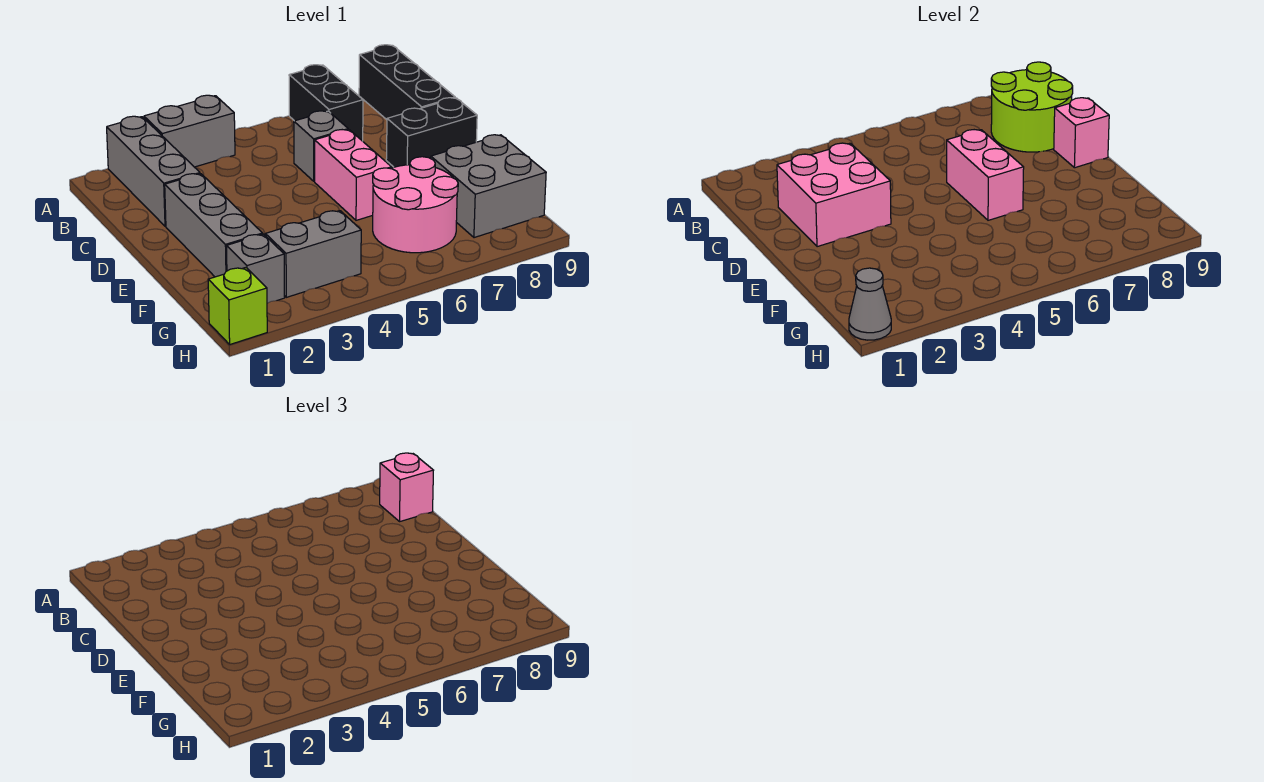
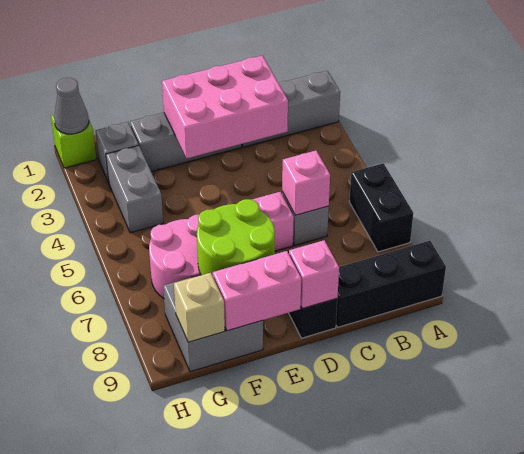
grey 1x2 brick [144,95,235,167] -> none
black 1x2 brick [289,65,363,141] -> black 1x2 brick turned to [349,163,413,252]
lime 2x2 round brick [991,62,1073,152] -> lime 2x2 round brick moved to [197,199,275,276]
pink 1x1 brick [380,453,434,522] -> pink 1x1 brick moved to [282,151,330,215]
pink 2x2 brick [777,143,891,247] -> pink 2x3 brick [162,56,288,158]
pink 1x2 brick [947,130,1024,220] -> pink 1x2 brick moved to [213,251,301,331]
none -> tan 1x1 brick [174,273,225,342]

